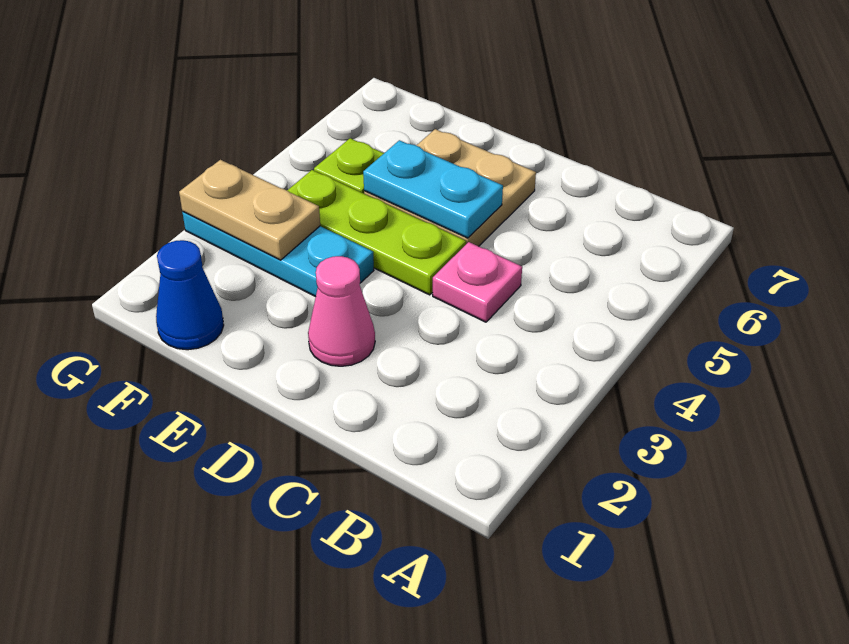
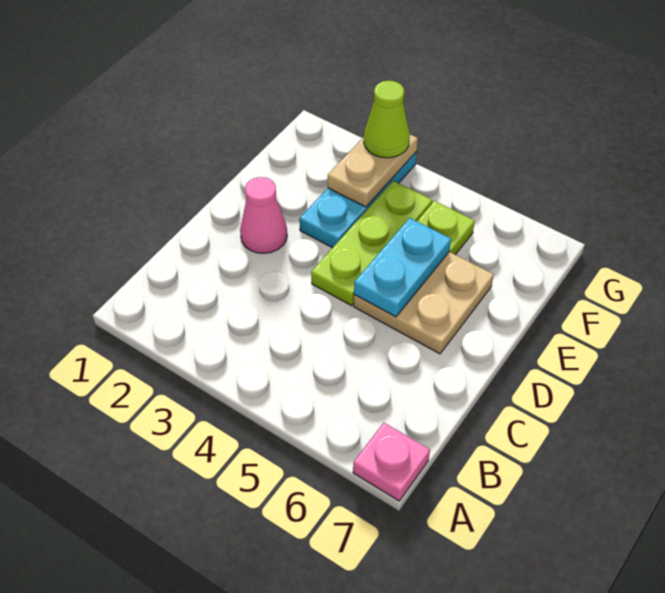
pink 1x1 plate [433,242,522,322] -> pink 1x1 plate moved to [353,423,430,501]
blue 1x1 cone [156,240,224,350] -> none
none -> lime 1x1 cone [364,81,410,158]

